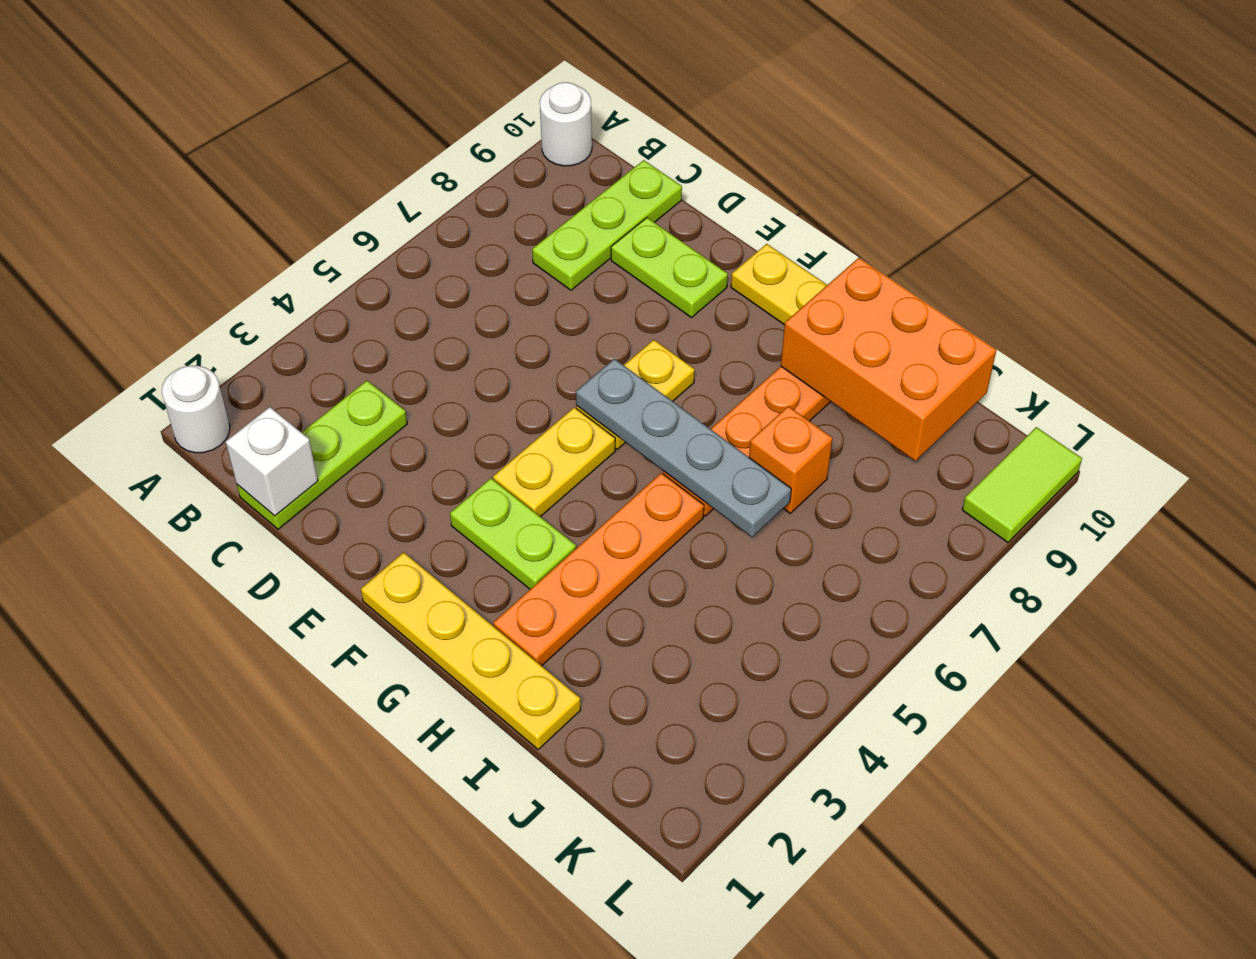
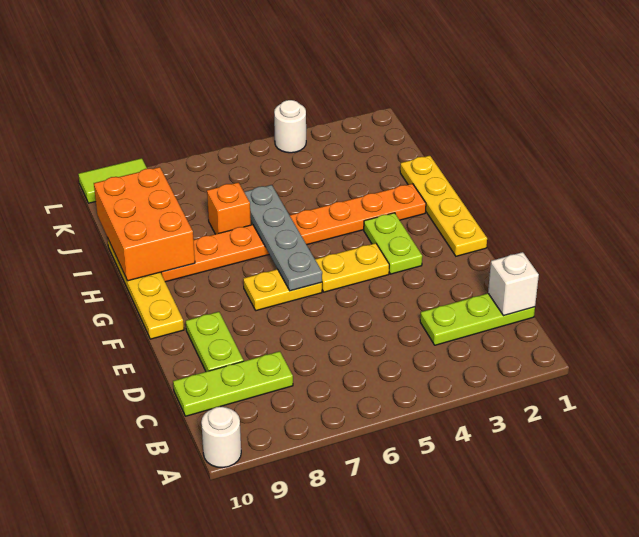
white 1x1 round brick [162,366,230,453] -> white 1x1 round brick moved to [274,100,306,153]

